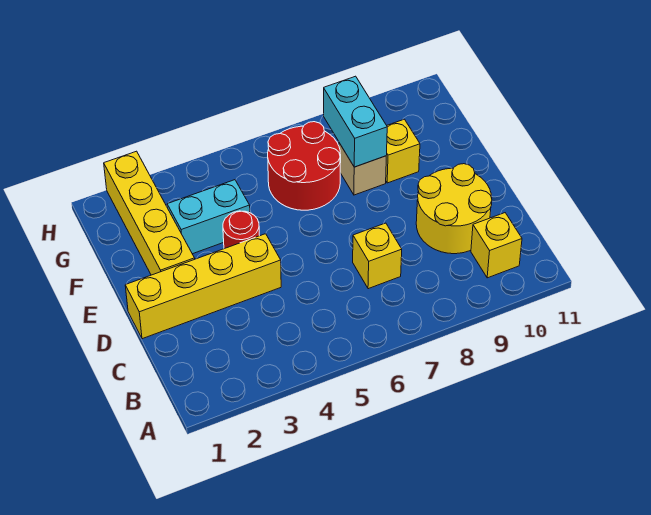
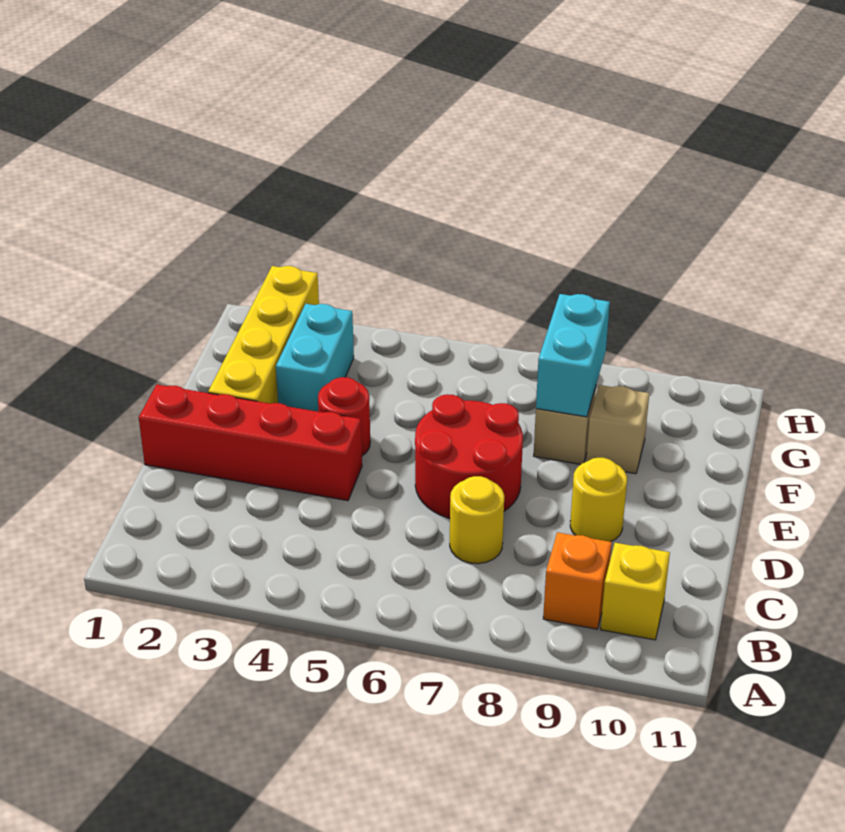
none -> orange 1x1 brick [543,532,612,629]
yellow 1x1 brick [353,223,402,289] -> yellow 1x1 round brick [450,476,504,564]
yellow 2x2 round brick [416,164,492,254] -> yellow 1x1 round brick [570,458,627,542]
yellow 1x4 brick [125,234,281,339] -> red 1x4 brick [139,384,362,501]
cyan 1x2 brick [167,180,250,254] -> cyan 1x2 brick turned to [276,304,354,412]
red 2x2 round brick [268,122,341,210] -> red 2x2 round brick moved to [415,394,523,518]
yellow 1x1 brick [386,119,420,183] -> tan 1x1 brick [586,385,649,474]

